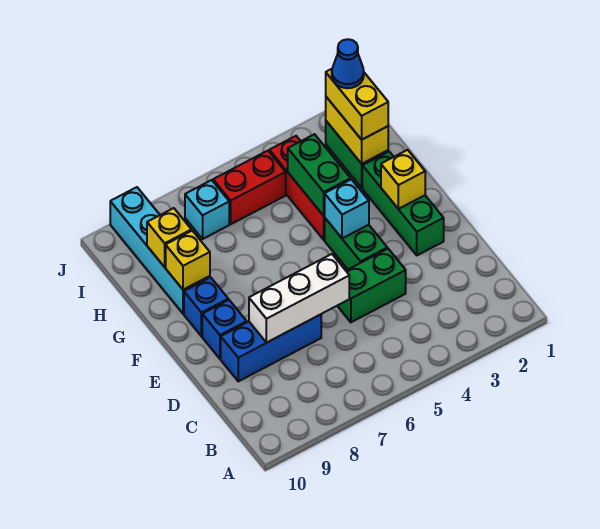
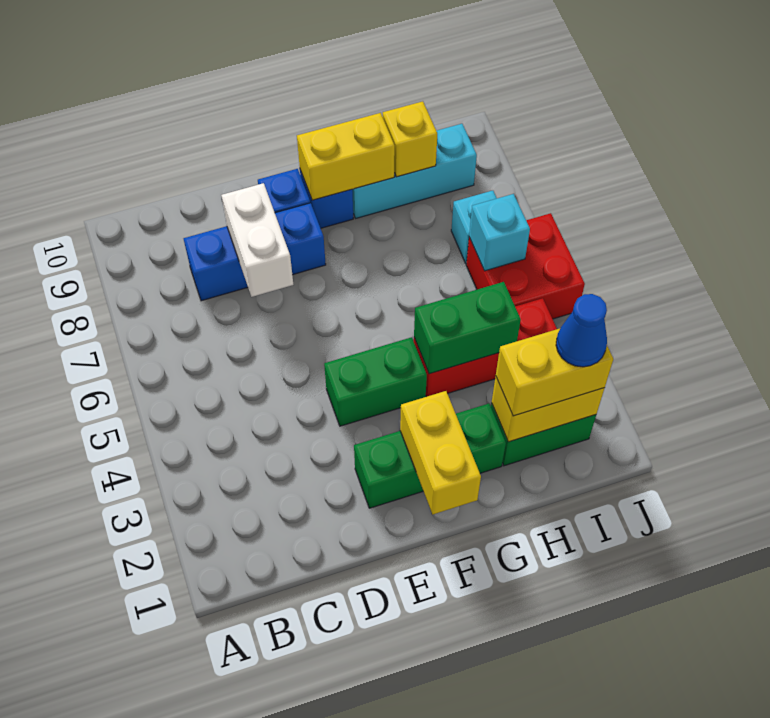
green 1x2 brick [337,249,406,322] -> none
white 1x3 brick [249,254,349,343] -> white 1x2 brick [221,183,293,297]
blue 1x3 brick [221,314,321,381] -> blue 1x3 brick turned to [184,203,326,301]
yellow 1x1 brick [381,150,425,209] -> yellow 1x2 brick [400,391,481,514]
cyan 1x1 brick [325,179,369,238] -> cyan 1x1 brick moved to [469,194,530,271]
cyan 1x4 brick [110,187,210,314] -> cyan 1x3 brick [352,124,477,218]
yellow 1x1 brick [166,231,210,290] -> yellow 1x2 brick [297,113,395,200]
red 1x2 brick [213,151,286,224] -> red 2x2 brick [466,213,585,319]

